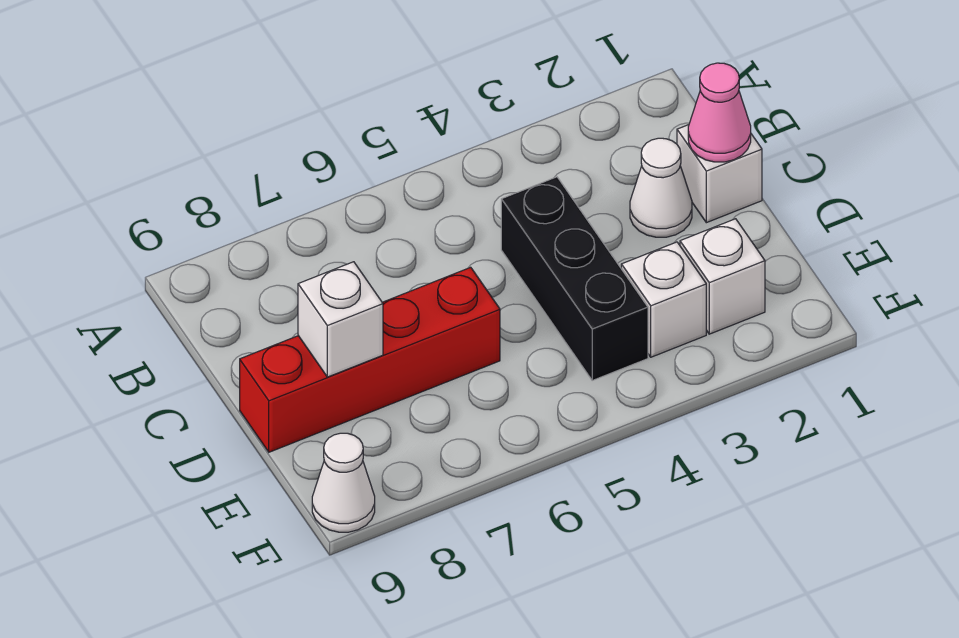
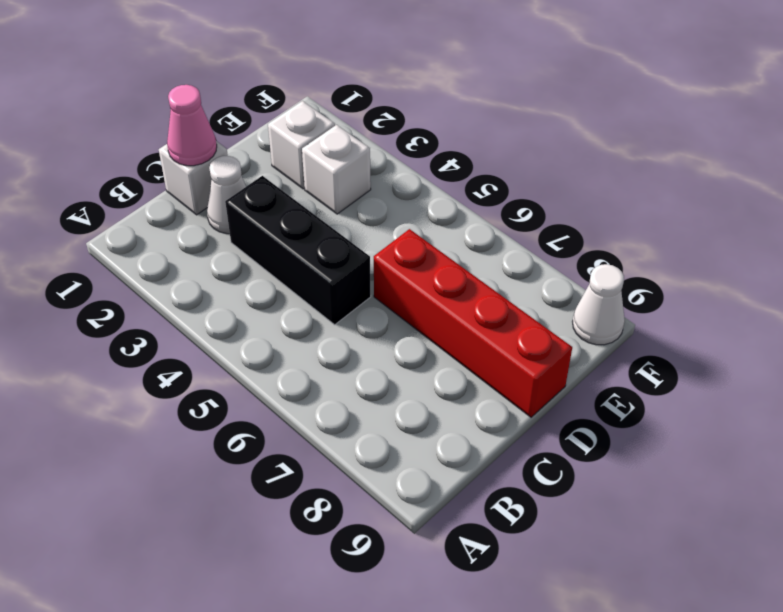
black 1x3 brick [501,177,648,380] -> black 1x3 brick turned to [225,176,371,325]
white 1x1 brick [298,262,383,377] -> none

